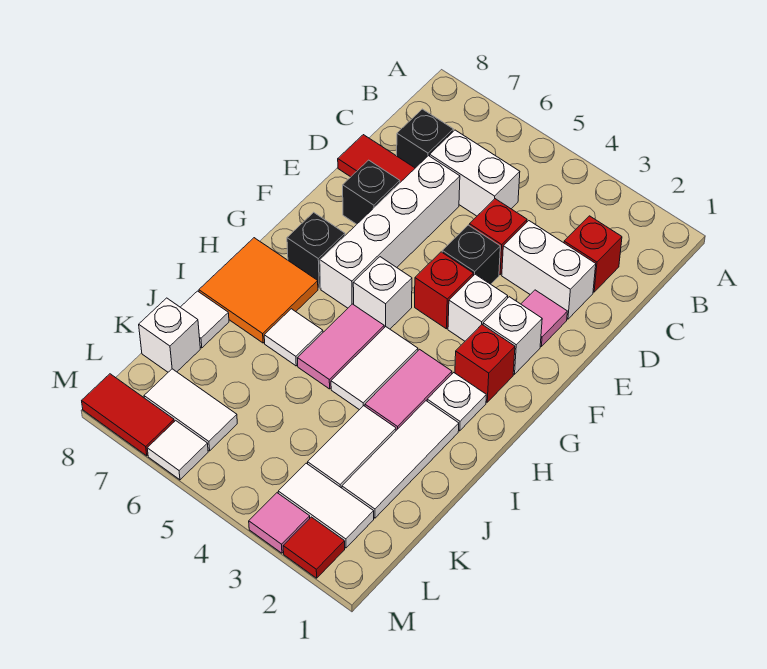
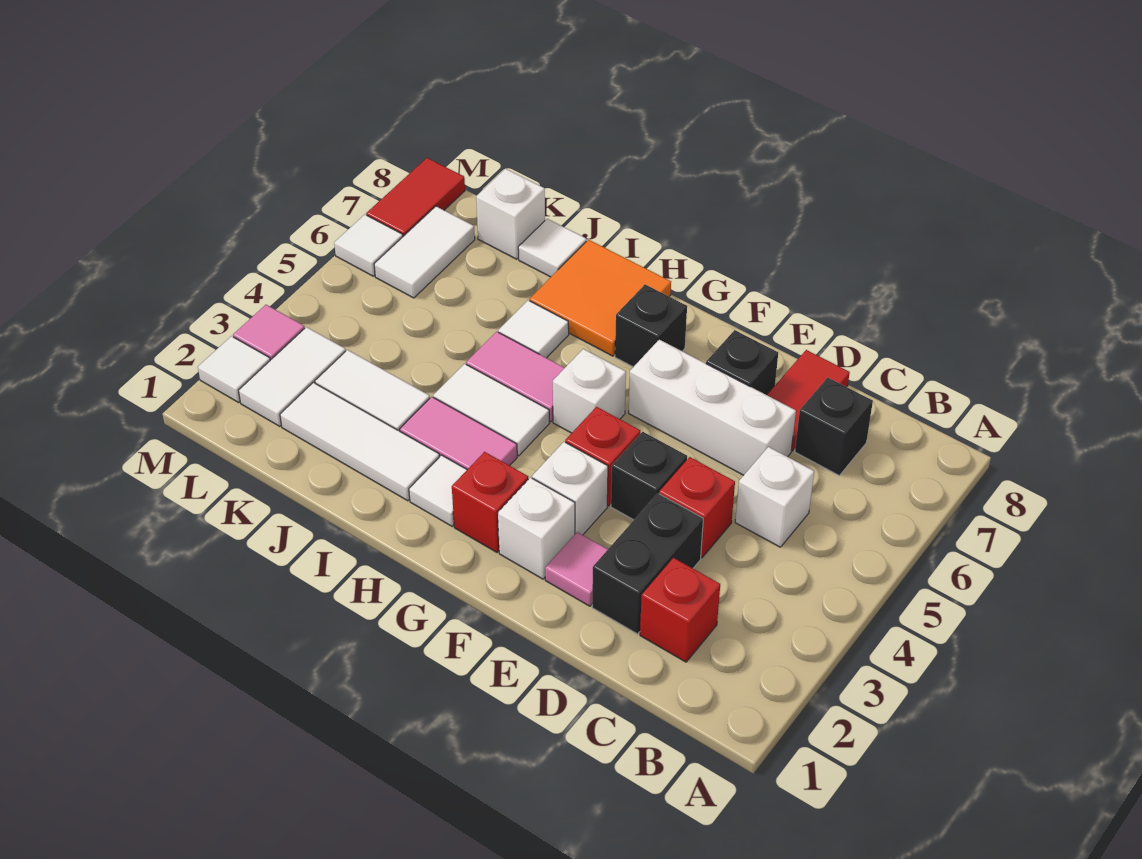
white 1x2 brick [430,130,520,216] -> white 1x1 brick [735,447,814,547]
white 1x2 brick [502,221,596,319] -> black 1x2 brick [592,493,703,634]
white 1x4 brick [320,156,460,308] -> white 1x3 brick [629,339,796,475]
white 1x1 plate [427,373,486,431] -> white 1x1 tile [409,455,467,526]
red 1x1 tile [283,517,345,578] -> white 1x1 tile [198,336,270,402]

